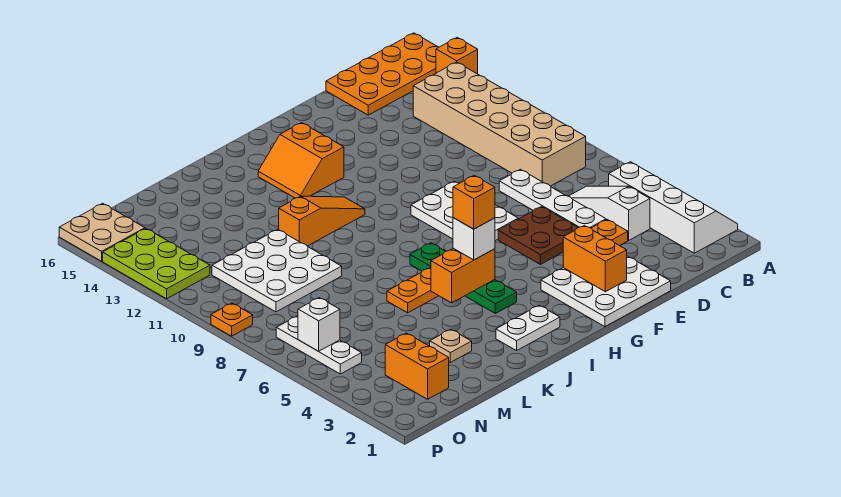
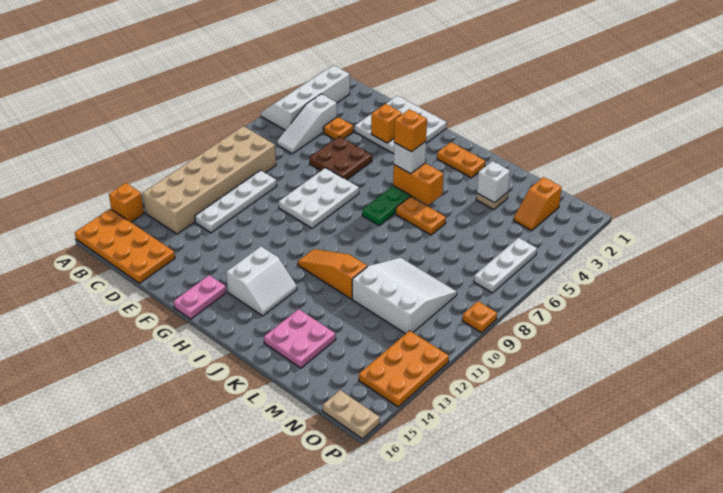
white 1x4 plate [499,170,606,228] -> white 1x4 plate moved to [195,170,277,233]
orange 1x2 brick [563,225,627,292] -> orange 1x1 brick [371,104,402,143]
none -> pink 1x2 plate [174,275,226,319]
orange 2x2 slope [258,123,344,198] -> white 2x2 slope [226,246,297,316]
white 1x2 plate [496,305,560,351] -> orange 1x2 plate [437,142,485,178]
none -> pink 2x2 plate [264,309,336,368]
white 3x3 plate [212,229,342,312] -> white 3x3 slope [352,258,457,334]
orange 1x2 brick [385,333,449,399] -> orange 1x2 slope [514,177,562,231]
white 1x1 brick [298,298,340,351] -> white 1x1 brick moved to [477,161,510,203]
lime 2x3 plate [103,229,210,299] -> orange 2x3 plate [359,331,449,407]
tan 2x2 plate [59,203,145,261] -> tan 1x2 plate [323,390,380,439]

